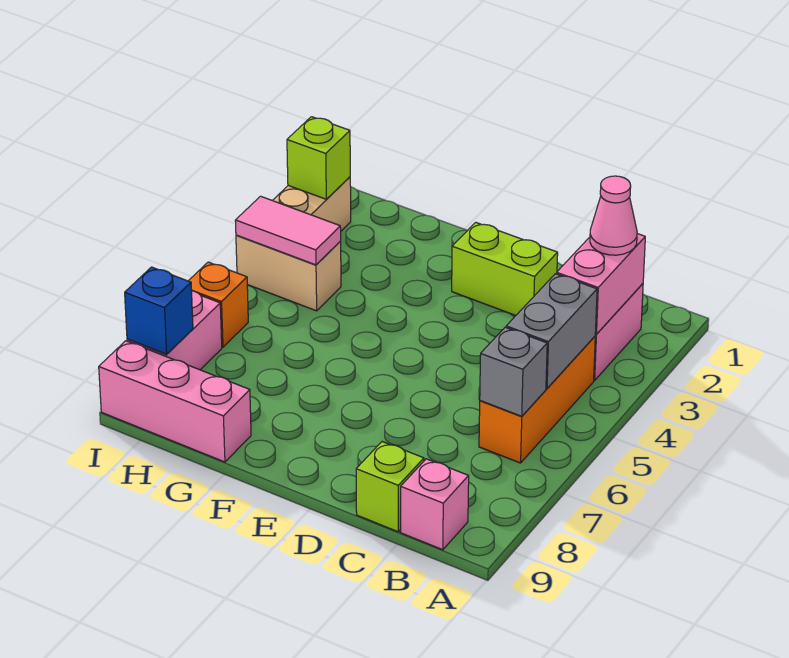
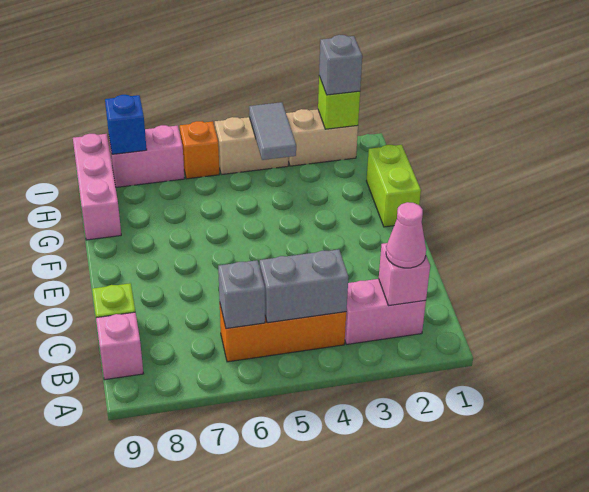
pink 1x2 brick [557,234,645,334] -> pink 1x1 brick [379,243,430,306]
lime 1x2 brick [452,222,558,315] -> lime 1x2 brick moved to [367,145,421,227]
tan 1x2 brick [236,235,341,311] -> tan 1x2 brick turned to [215,117,288,175]
pink 1x2 tile [235,196,341,265] -> grey 1x2 tile [249,102,296,160]
none -> grey 1x1 brick [319,35,362,95]

